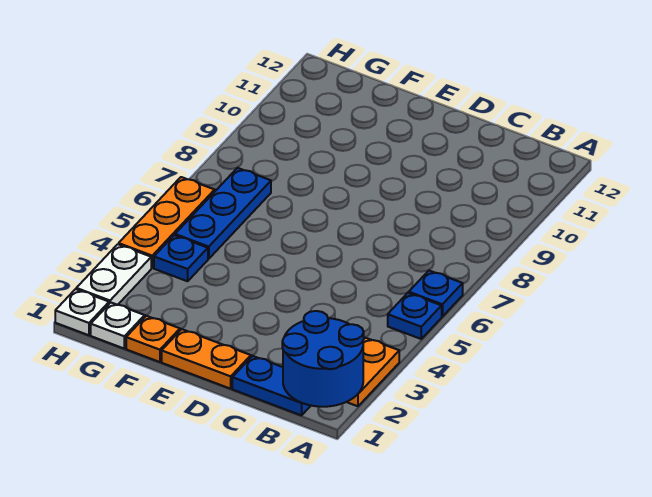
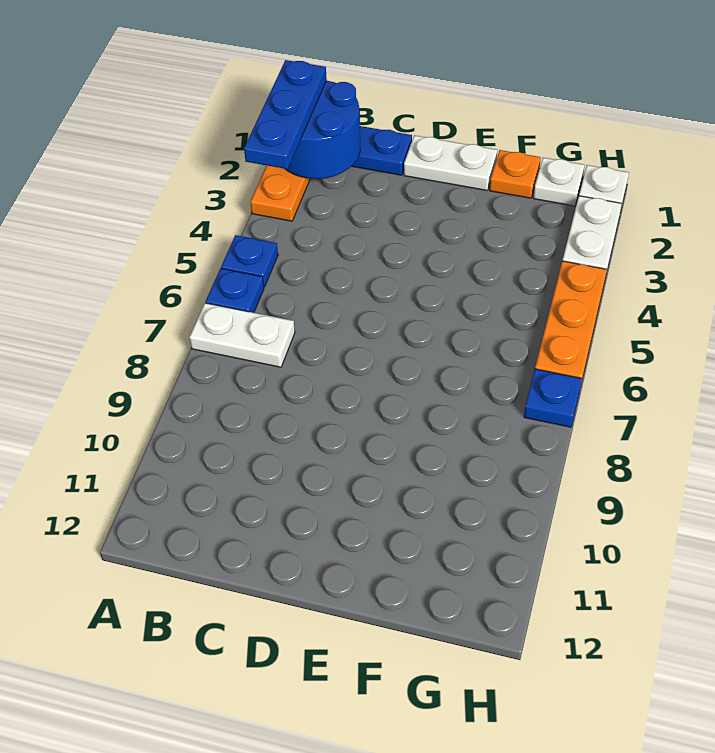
none -> white 1x2 plate [189,303,295,367]
orange 1x2 plate [162,329,251,389] -> white 1x2 plate [404,135,497,190]
blue 1x1 plate [154,235,208,281] -> blue 1x1 plate moved to [524,369,582,427]
blue 1x3 plate [175,168,271,259] -> blue 1x3 plate moved to [244,60,327,169]

